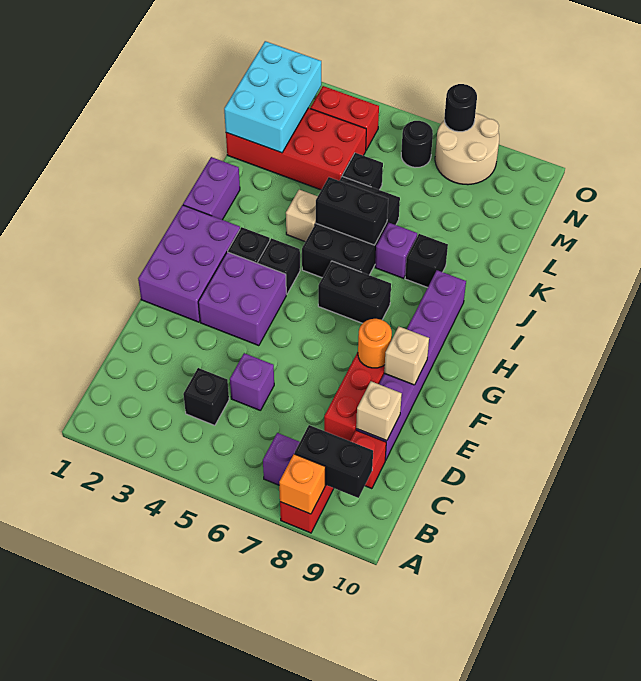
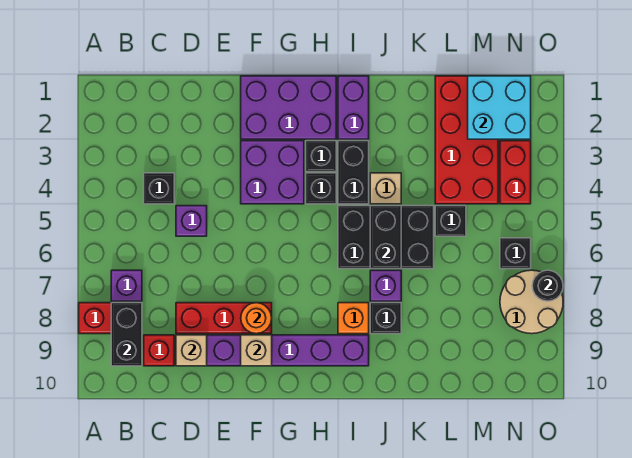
orange 1x1 brick [279,454,325,514] -> orange 1x1 brick moved to [338,303,369,334]
black 1x2 brick [318,261,391,323] -> black 1x2 brick moved to [338,141,369,204]
purple 1x2 brick [183,157,240,220] -> purple 1x2 brick turned to [338,76,369,139]
cyan 2x3 brick [224,41,321,153] -> cyan 2x2 brick [468,76,531,139]
black 1x1 round brick [401,121,433,168] -> black 1x1 brick [500,238,531,269]

